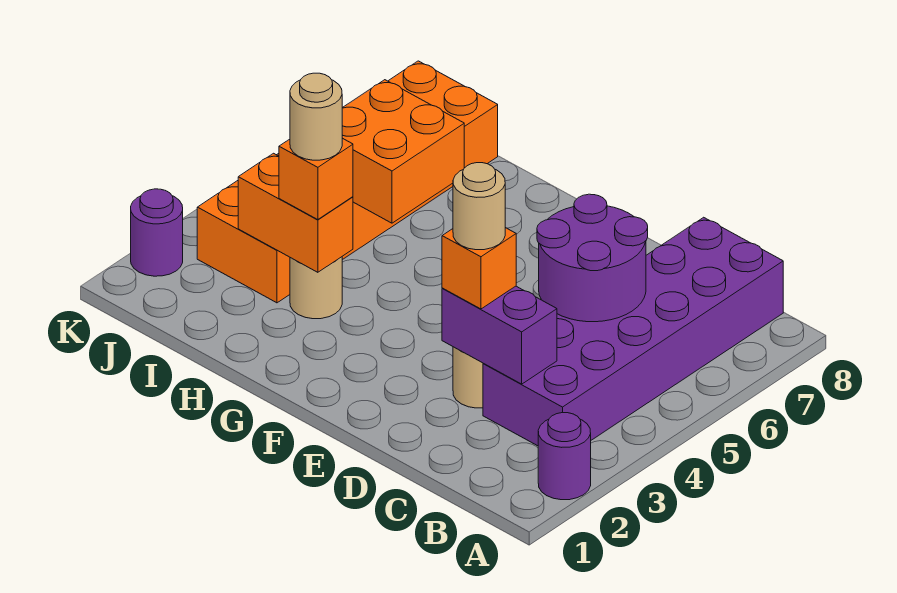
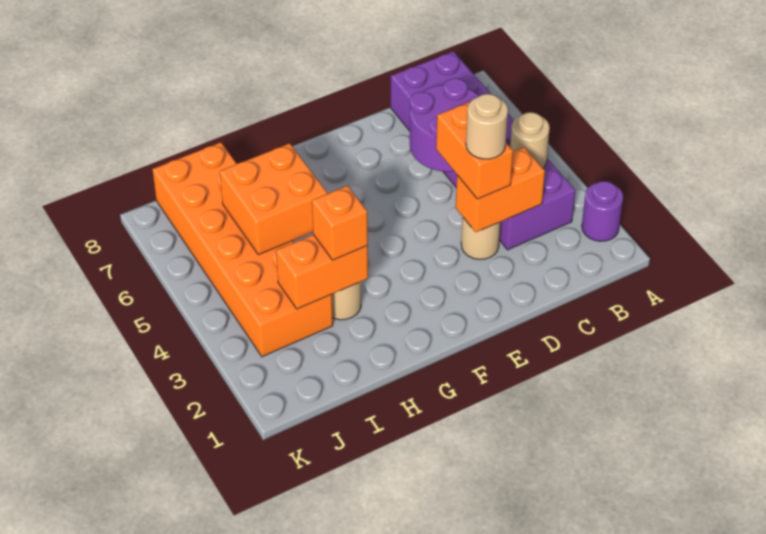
purple 1x2 brick [442,286,557,384] -> orange 1x2 brick [456,147,545,232]
orange 1x1 brick [442,228,516,309] -> orange 1x2 brick [436,102,513,199]
tan 1x1 round brick [290,73,342,160] -> tan 1x1 round brick moved to [510,112,550,168]
purple 1x1 round brick [131,189,183,276] -> none

